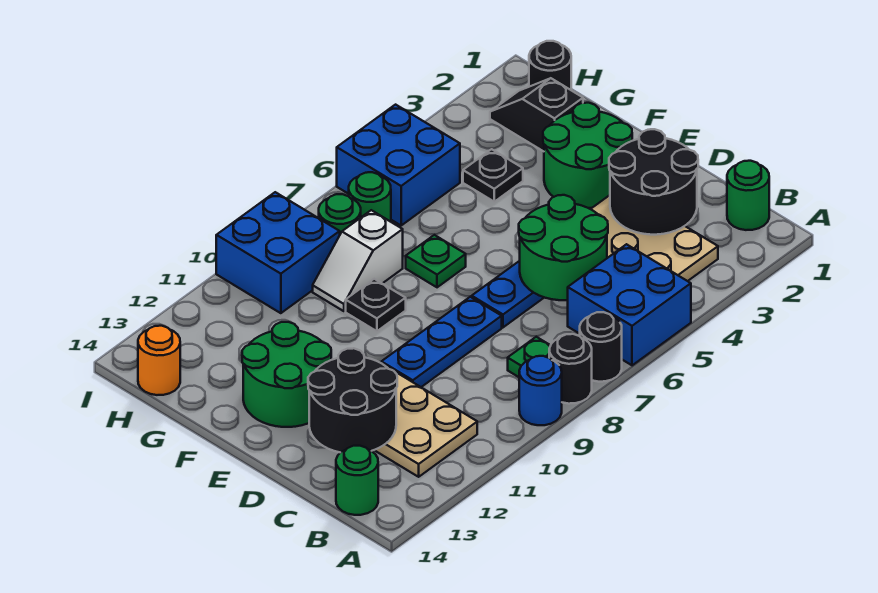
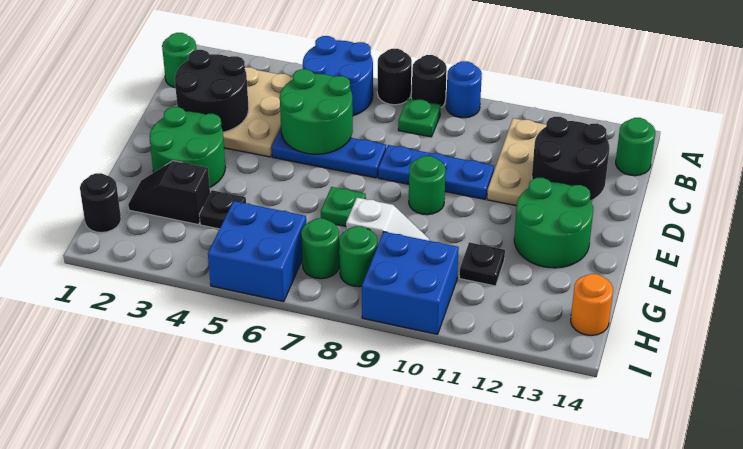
blue 2x2 brick [568,244,691,365] -> blue 2x2 round brick [303,36,373,116]
none -> green 1x1 round brick [409,156,446,215]
black 1x1 plate [346,279,406,331] -> black 1x1 plate moved to [459,242,505,286]
black 1x2 slope [490,78,583,151] -> black 1x2 slope turned to [128,161,210,224]

